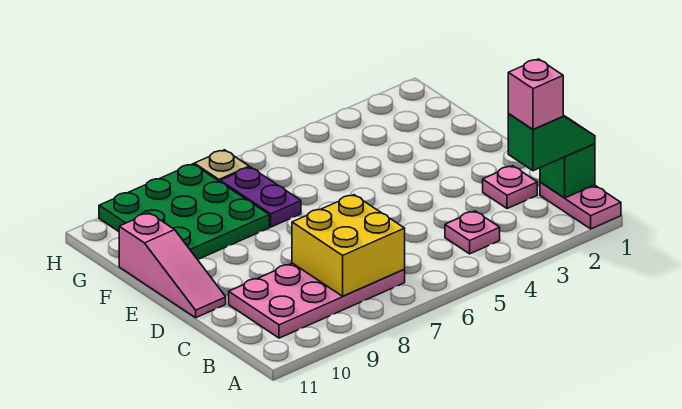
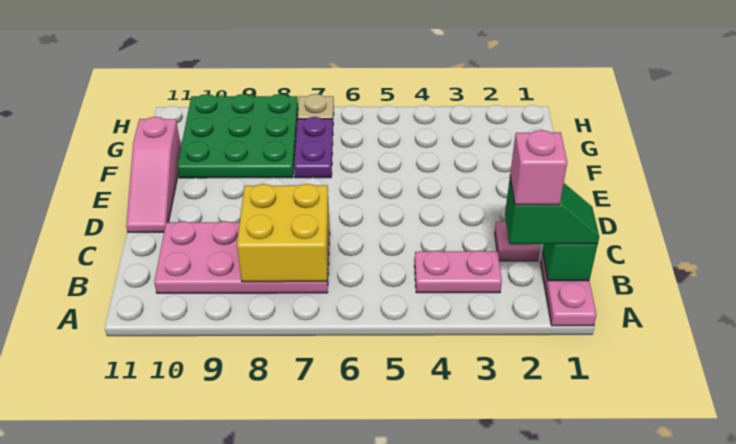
pink 1x1 plate [445,211,500,254] -> pink 1x2 plate [415,251,502,293]

